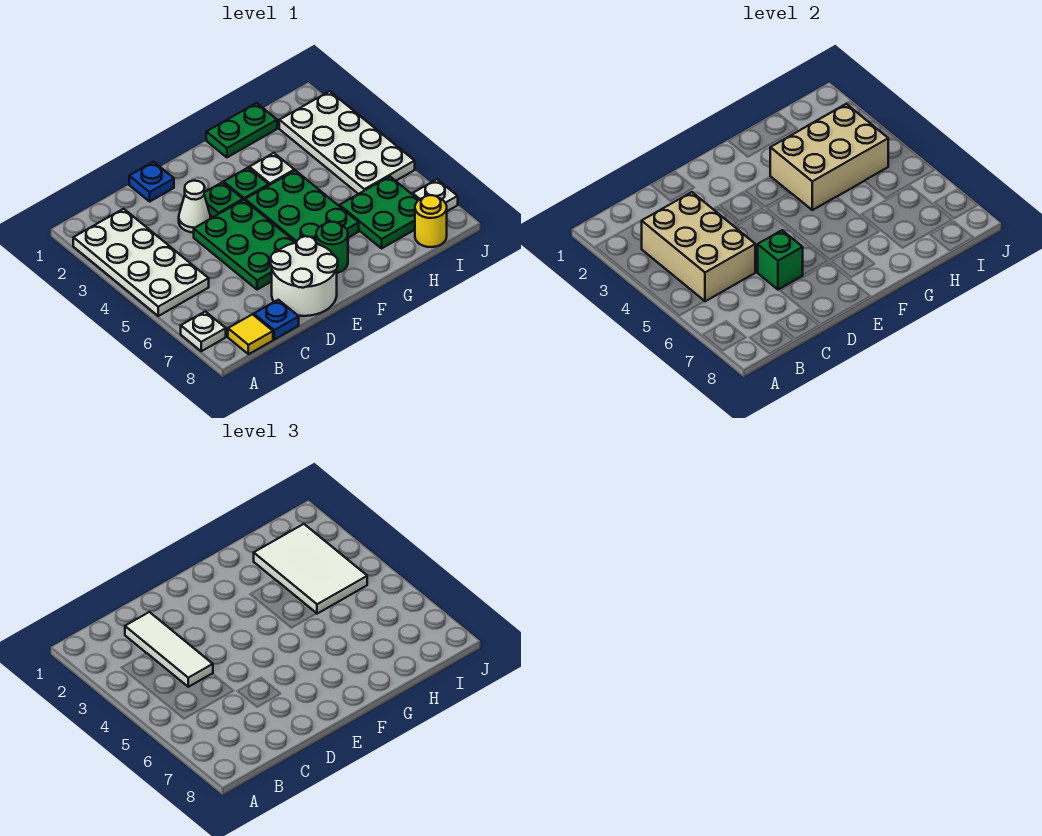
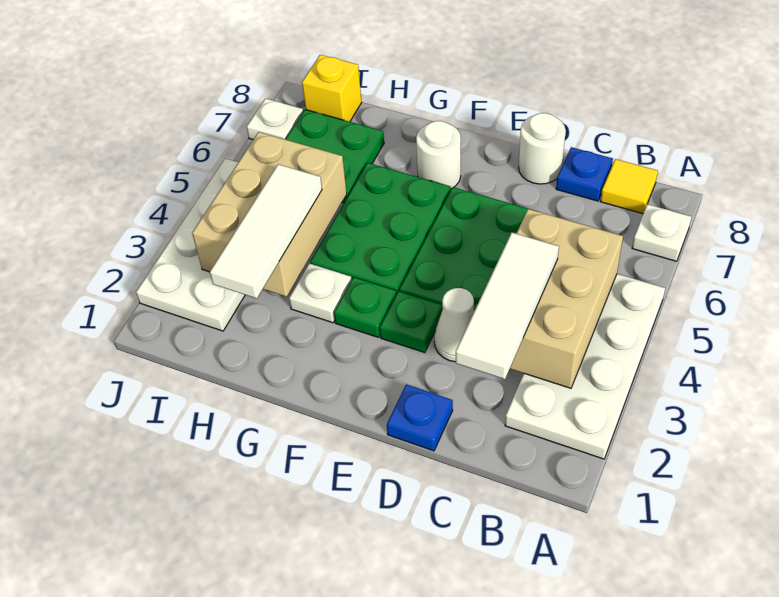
green 1x1 brick [758,230,803,290] -> none
white 2x2 round brick [271,236,338,316] -> white 1x1 round brick [519,113,566,184]
green 1x1 round brick [316,222,348,273] -> white 1x1 round brick [416,121,461,189]
green 1x2 plate [206,103,277,157] -> none
tan 2x3 brick [770,104,888,210] -> tan 2x3 brick turned to [192,132,347,297]
white 2x3 tile [254,524,367,614] -> white 1x3 tile [210,164,322,298]
yellow 1x1 round brick [415,195,447,247] -> yellow 1x1 brick [302,55,362,122]

